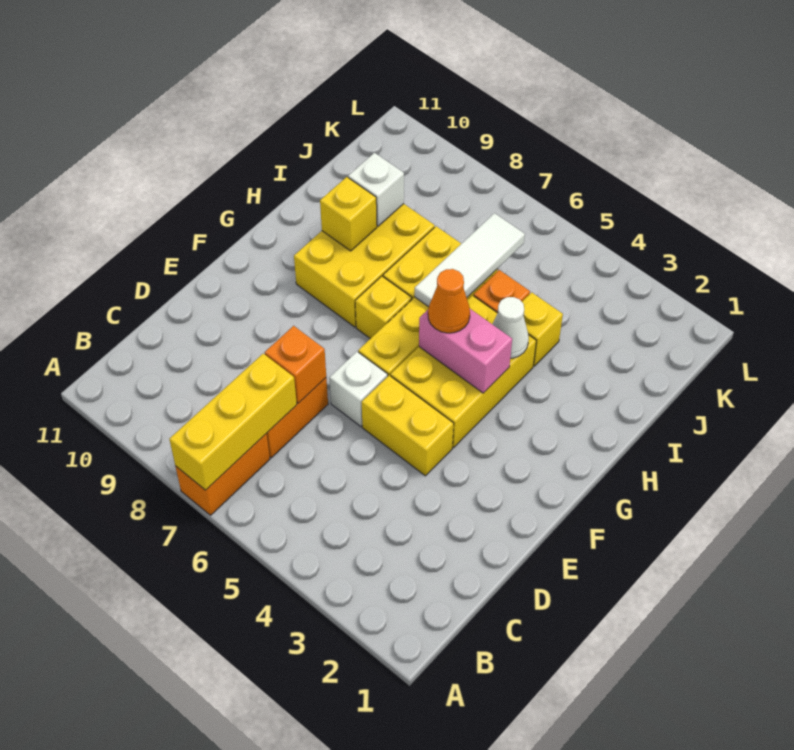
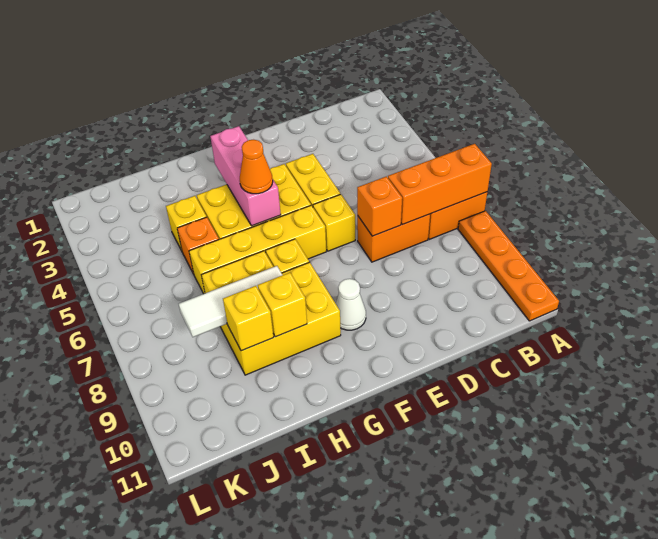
yellow 1x3 brick [169,354,297,490] -> orange 1x3 brick [388,144,492,225]
none -> orange 1x4 plate [458,211,559,321]
white 1x1 brick [329,352,388,427] -> yellow 1x1 brick [313,194,355,251]
pink 1x2 brick [419,309,512,393] -> pink 1x3 brick [210,126,281,226]
white 1x1 cone [492,297,529,358] -> white 1x1 cone moved to [336,279,366,330]
white 1x3 tile [415,213,525,307] -> white 1x3 tile moved to [179,266,282,337]
white 1x1 brick [348,153,404,226] -> yellow 1x1 brick [223,286,274,351]

